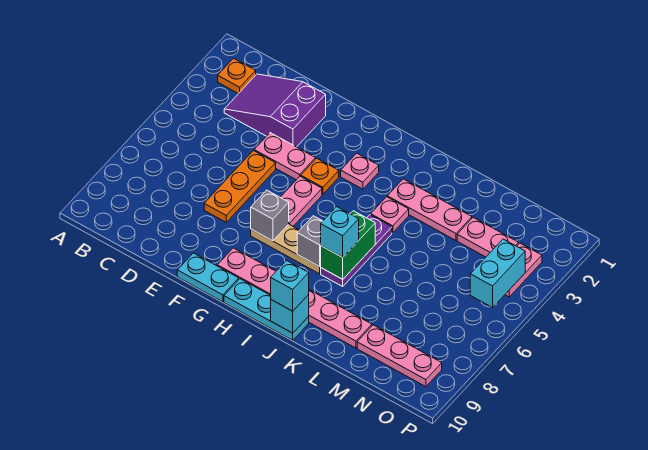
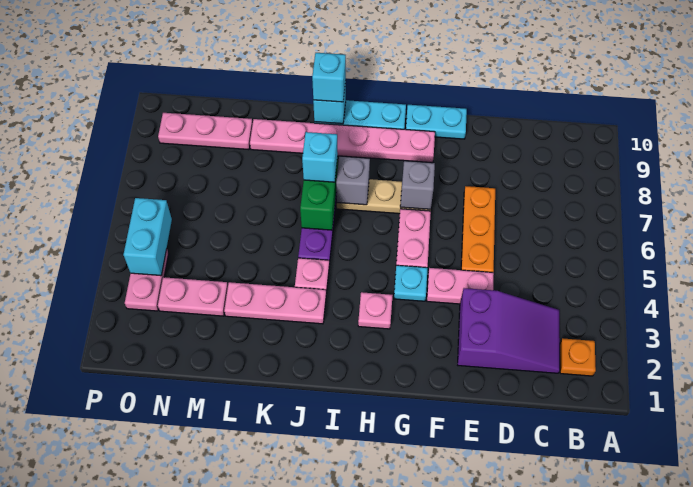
orange 1x1 plate [301,158,339,194] -> cyan 1x1 plate [394,265,428,301]

